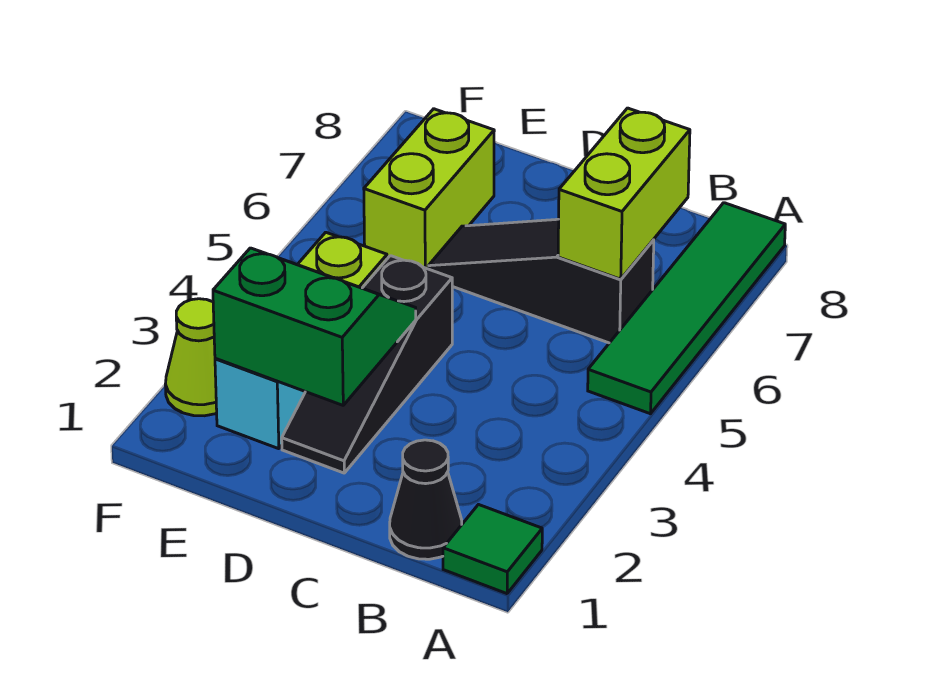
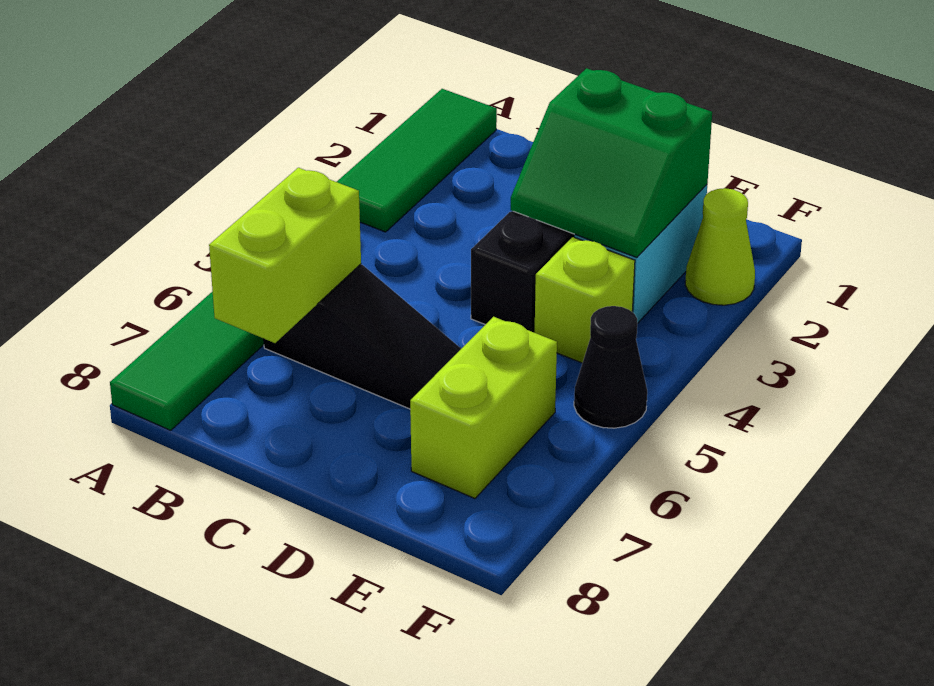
green 1x1 tile [443,505,542,594] -> green 1x3 tile [337,89,497,232]
black 1x1 cone [390,440,462,559] -> black 1x1 cone moved to [574,306,647,428]

